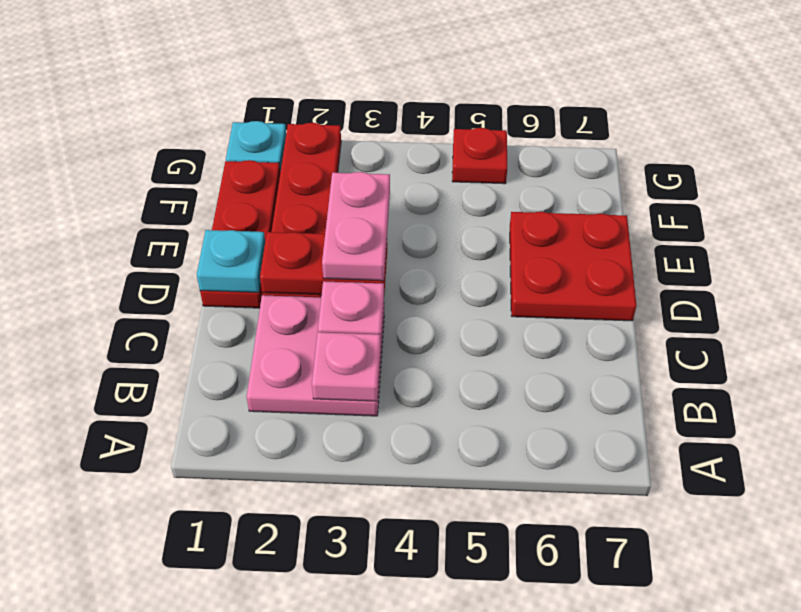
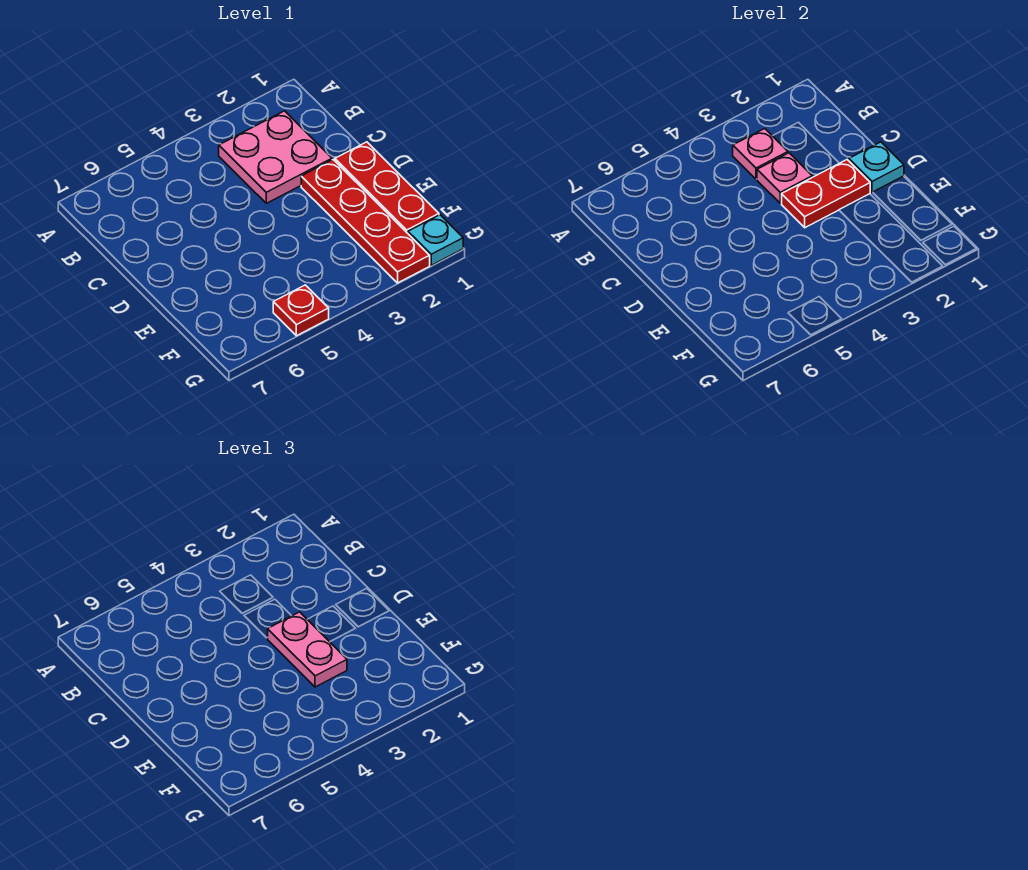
red 2x2 plate [510,212,637,321] -> none

